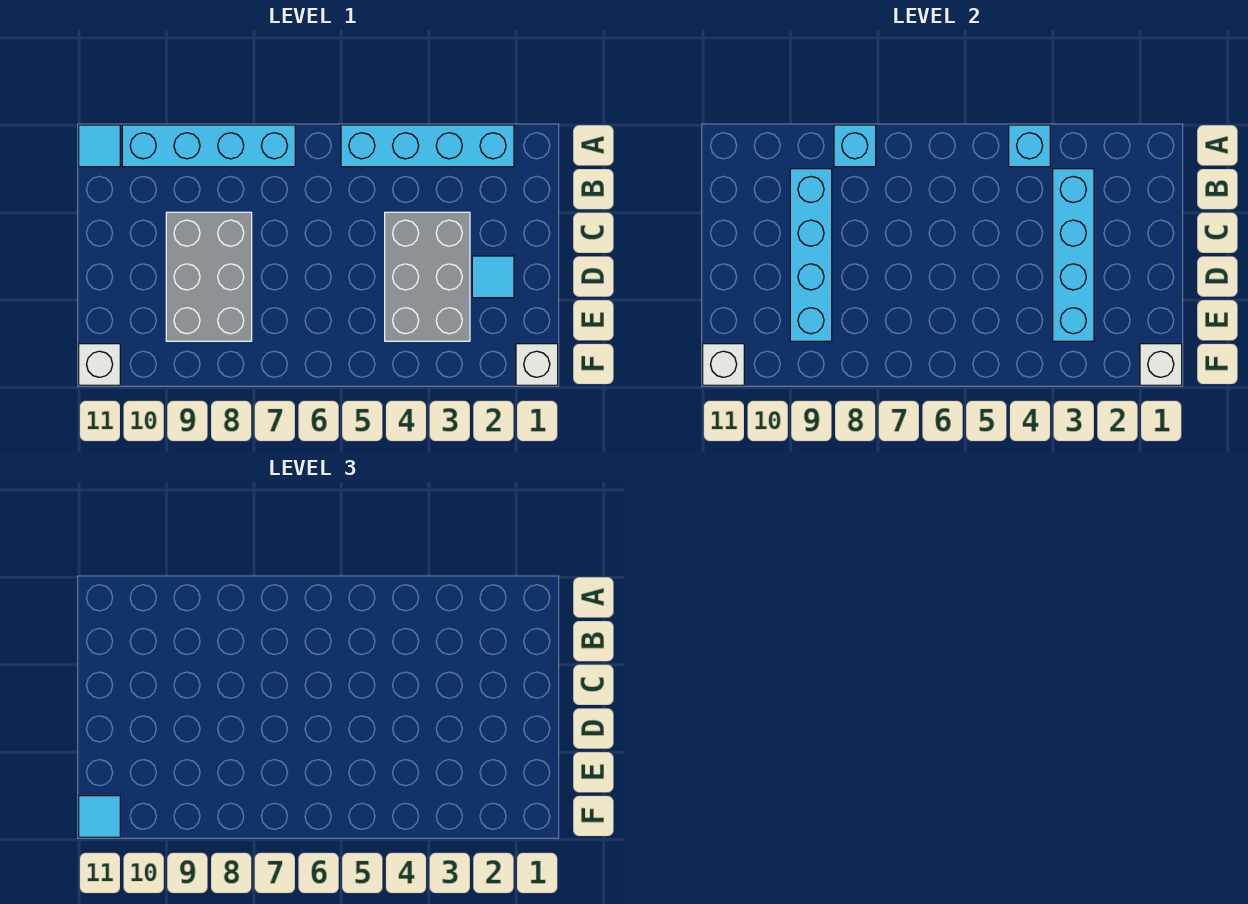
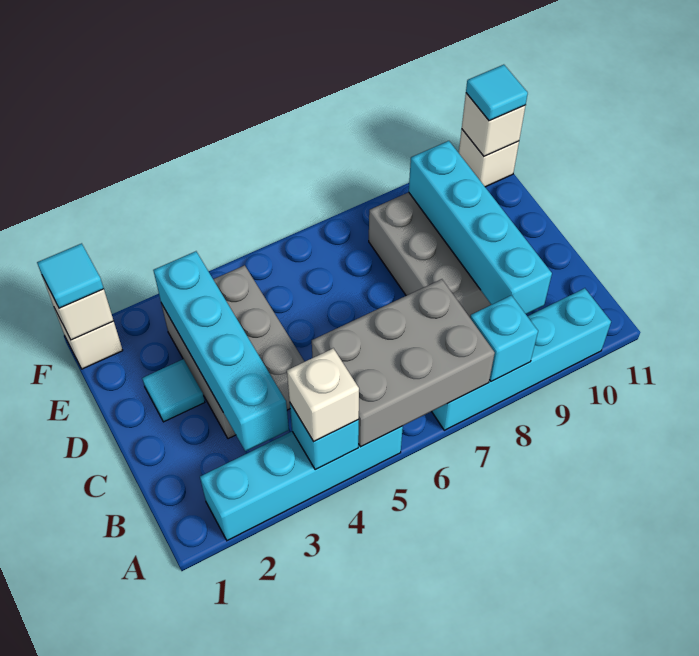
none -> white 1x1 brick [287,348,359,441]
none -> grey 2x3 brick [312,279,495,447]
cyan 1x1 tile [79,125,120,167] -> cyan 1x1 tile moved to [37,243,104,308]

